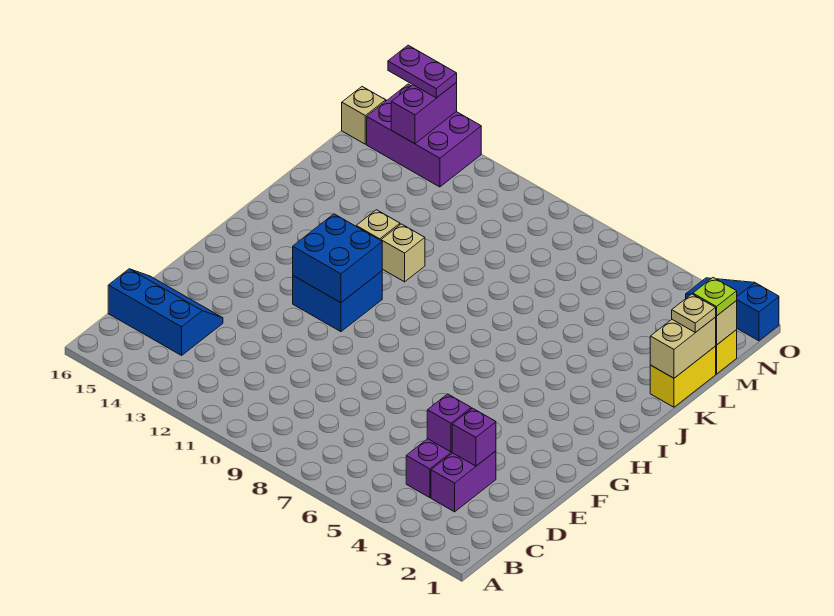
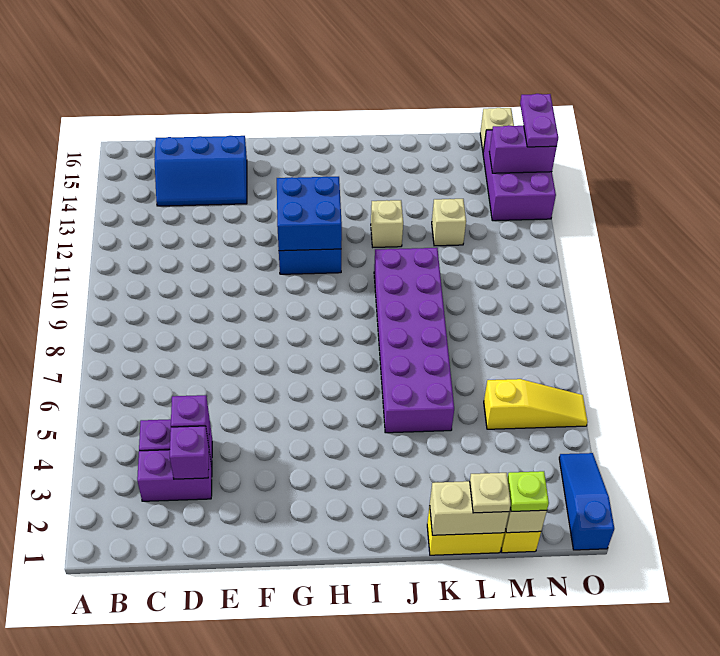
blue 2x3 slope [108,269,223,355] -> blue 2x3 slope turned to [155,136,247,206]
none -> purple 2x6 brick [374,248,454,433]
tan 1x1 brick [381,224,425,282] -> tan 1x1 brick moved to [432,199,466,246]
none -> yellow 1x3 slope [484,379,588,429]

